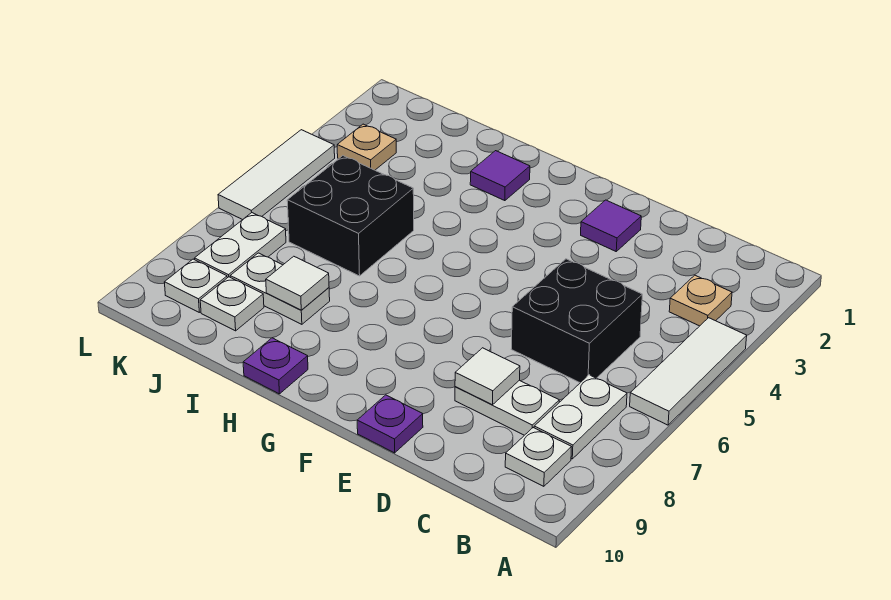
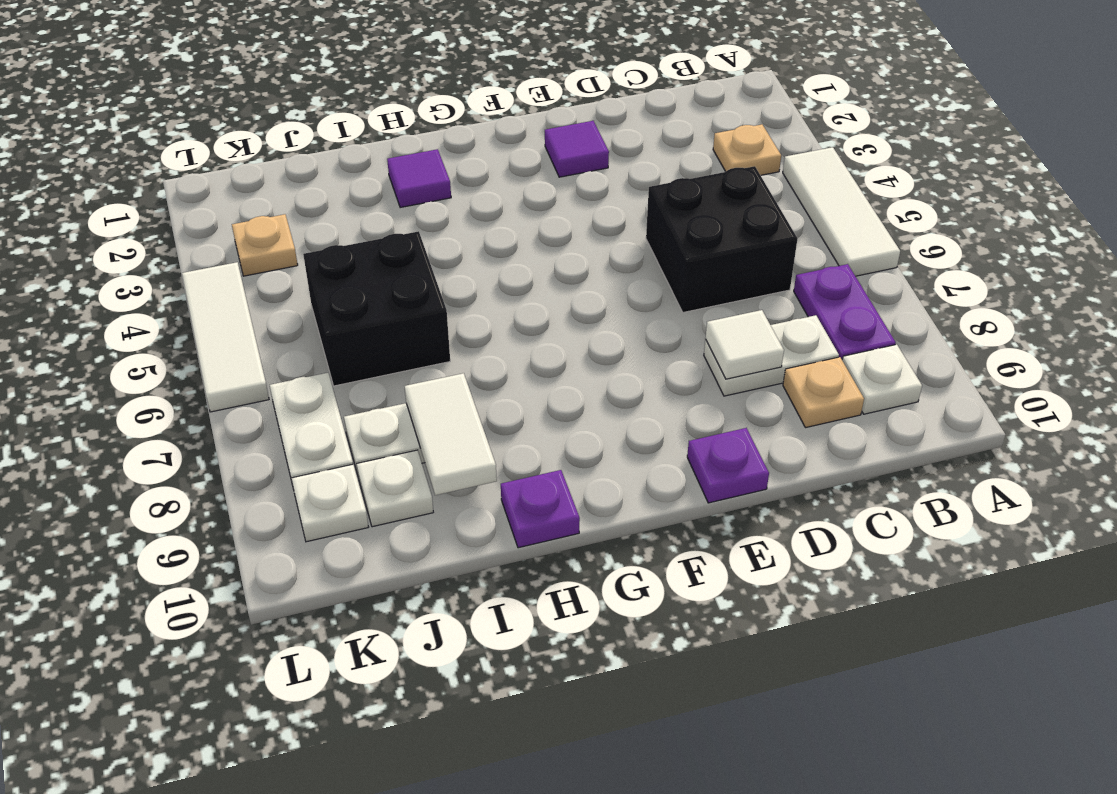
white 1x2 plate [534,375,627,459] -> purple 1x2 plate [794,264,896,359]
none -> tan 1x1 plate [783,357,864,428]
white 1x1 tile [266,256,329,310] -> white 1x2 tile [405,373,497,495]

